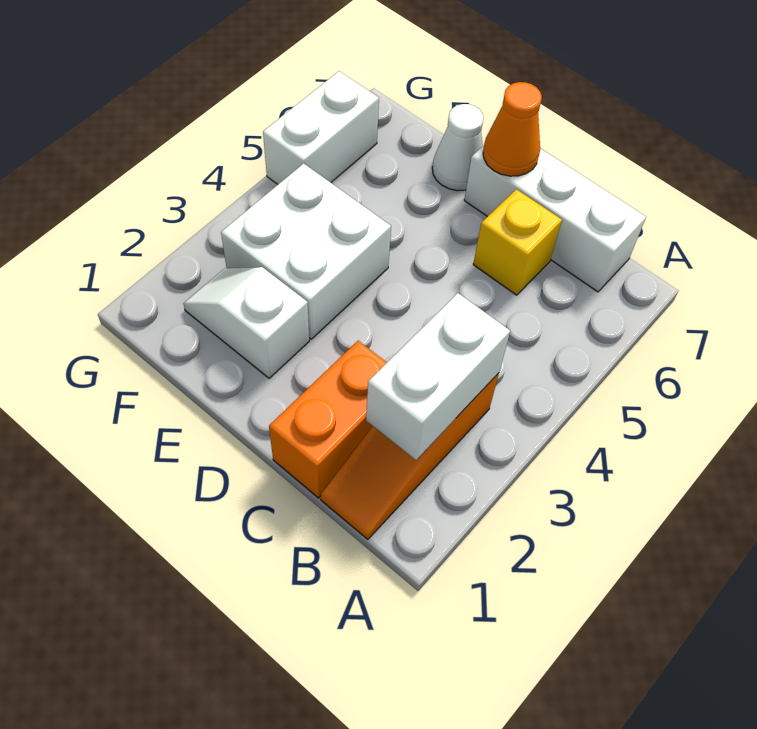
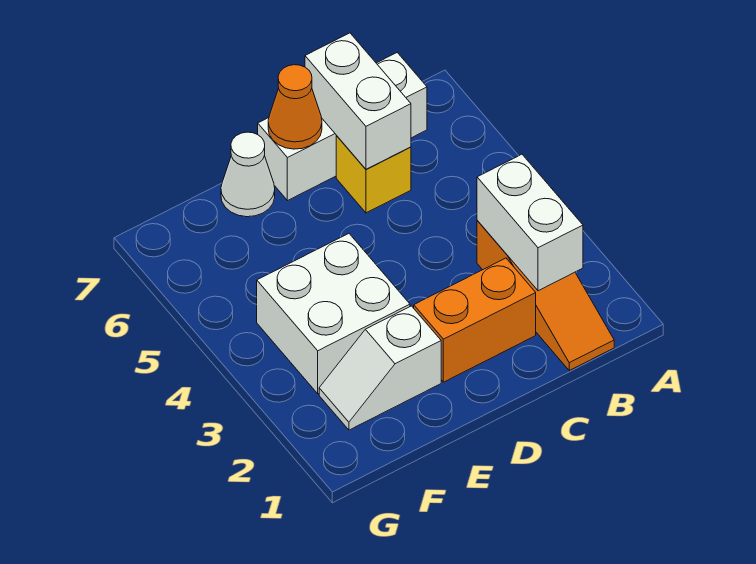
orange 1x2 brick [269,341,387,498] -> orange 1x2 brick turned to [414,258,536,382]
white 1x2 brick [263,71,379,184] -> white 1x2 brick moved to [305,33,411,169]

